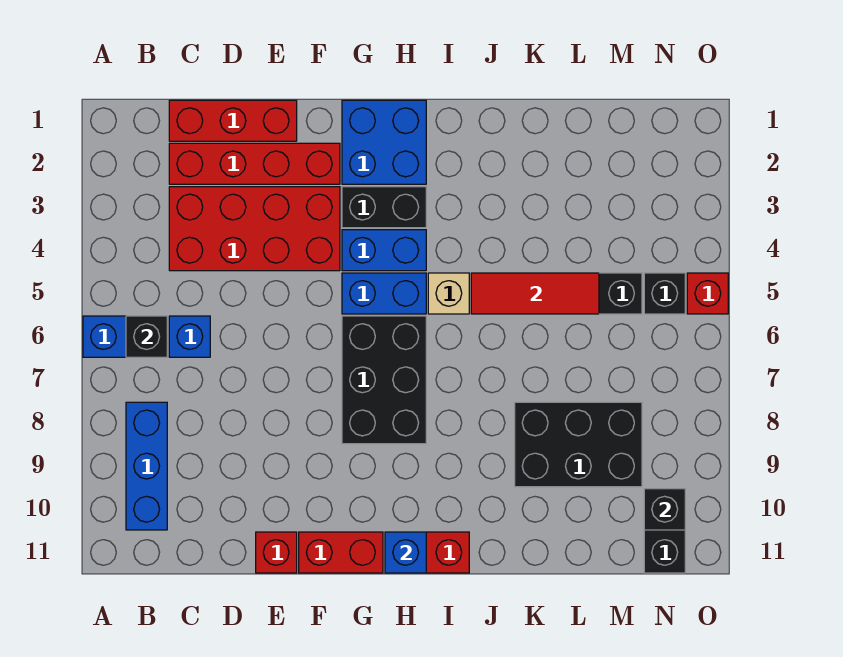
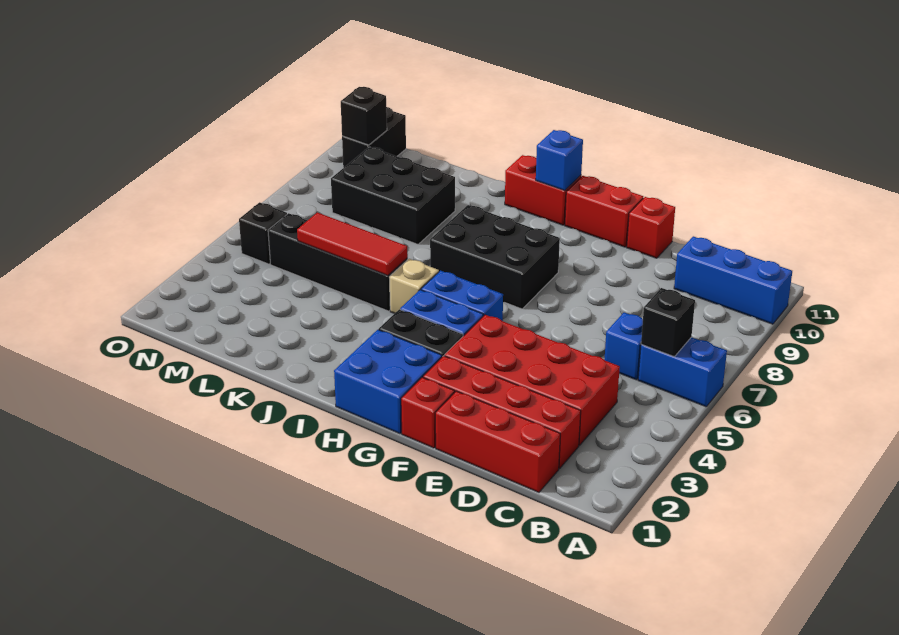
blue 1x3 brick [126,402,167,530] -> blue 1x3 brick turned to [674,236,792,324]
black 2x3 brick [342,316,426,444] -> black 2x3 brick turned to [430,205,560,309]
red 1x1 brick [687,273,728,314] -> red 1x1 brick moved to [401,377,455,448]

